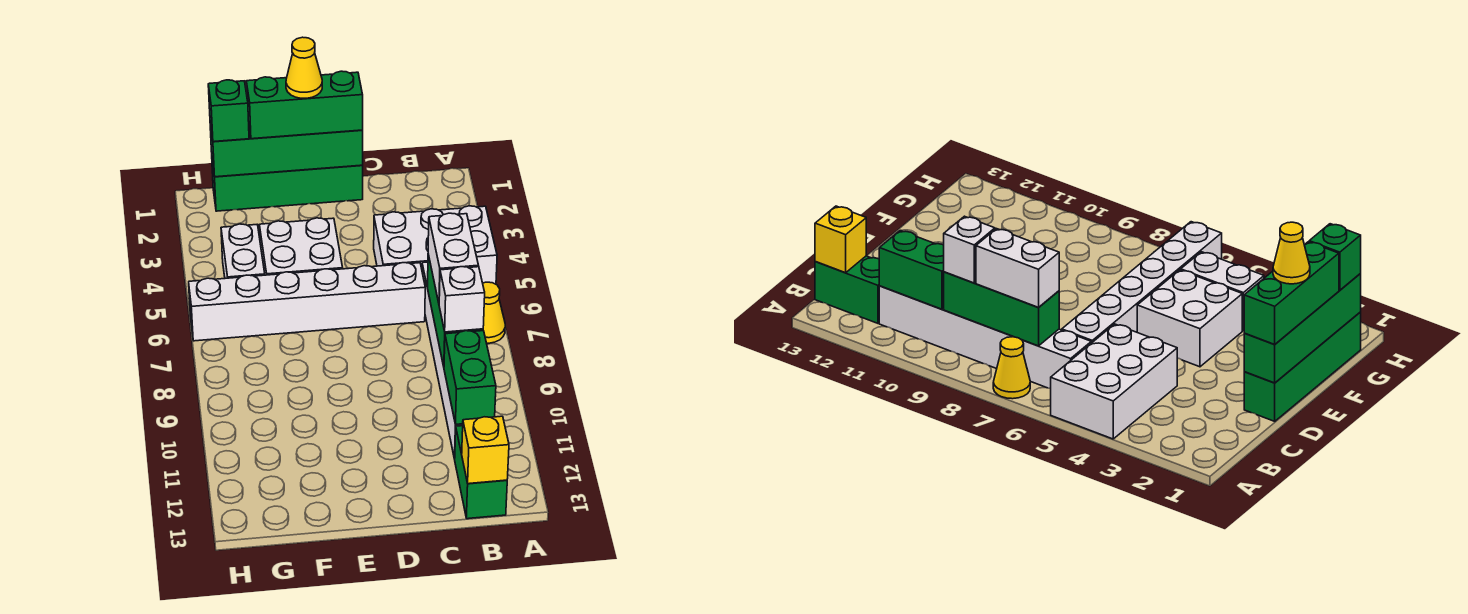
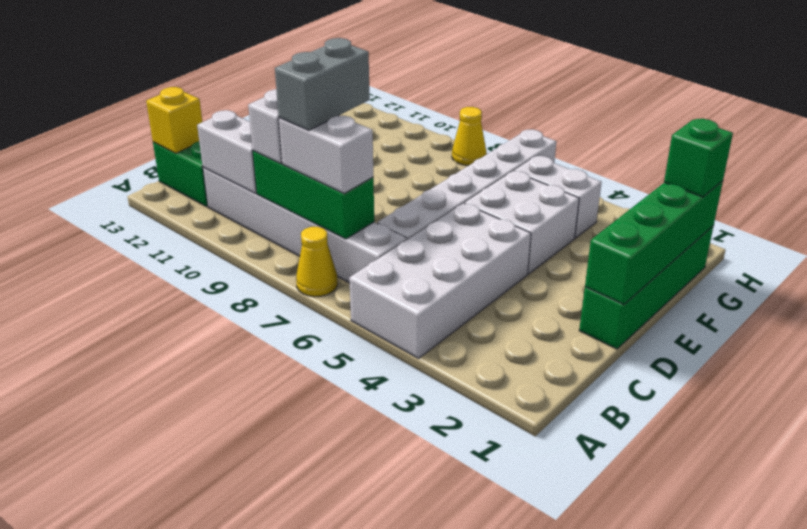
white 2x3 brick [374,206,497,284] -> white 2x4 brick [349,203,531,358]
none -> grey 1x2 brick [275,38,370,130]
green 1x2 brick [444,331,496,424] -> white 1x2 brick [197,110,257,193]
green 1x3 brick [246,71,363,139] -> none
yellow 1x1 cone [286,37,322,98] -> yellow 1x1 cone moved to [452,107,486,166]

